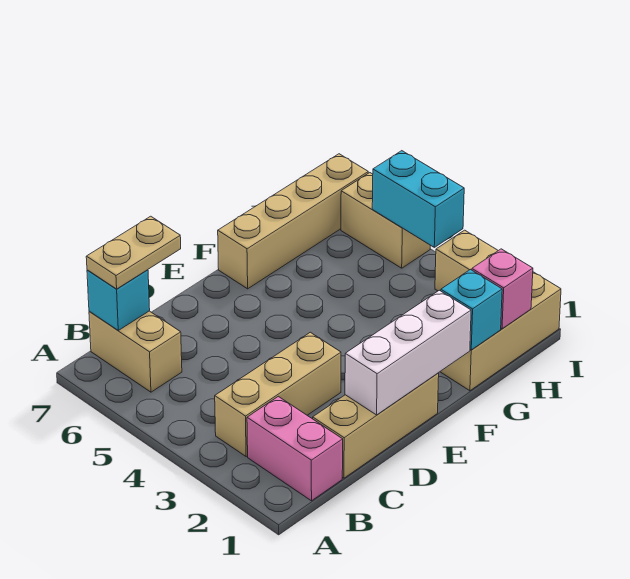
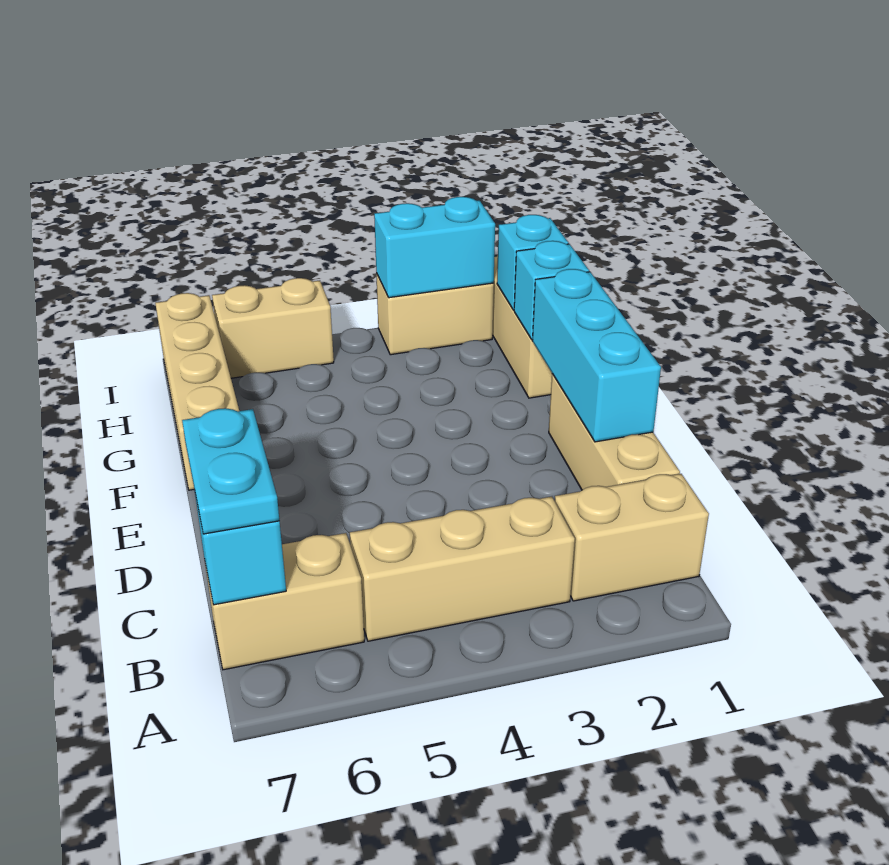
pink 1x2 brick [247,396,343,501] -> tan 1x2 brick [555,474,709,601]
tan 1x3 brick [215,332,341,457] -> tan 1x3 brick turned to [350,497,575,641]
tan 1x2 plate [86,216,181,289] -> cyan 1x2 plate [182,408,279,534]
white 1x3 brick [345,290,471,415] -> cyan 1x3 brick [532,269,661,442]
pink 1x1 brick [472,249,533,329] -> cyan 1x1 brick [497,215,569,310]
cyan 1x2 brick [372,151,464,247] -> cyan 1x2 brick moved to [374,197,495,298]

